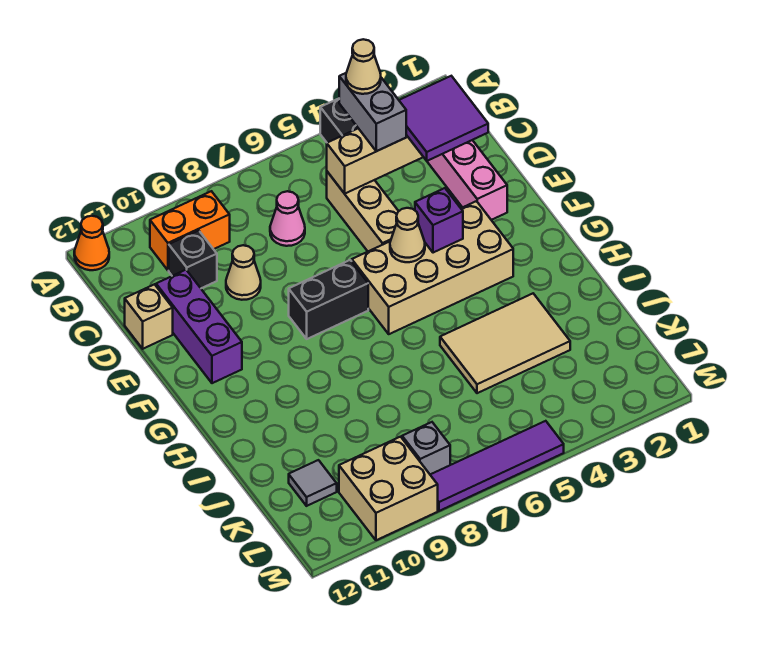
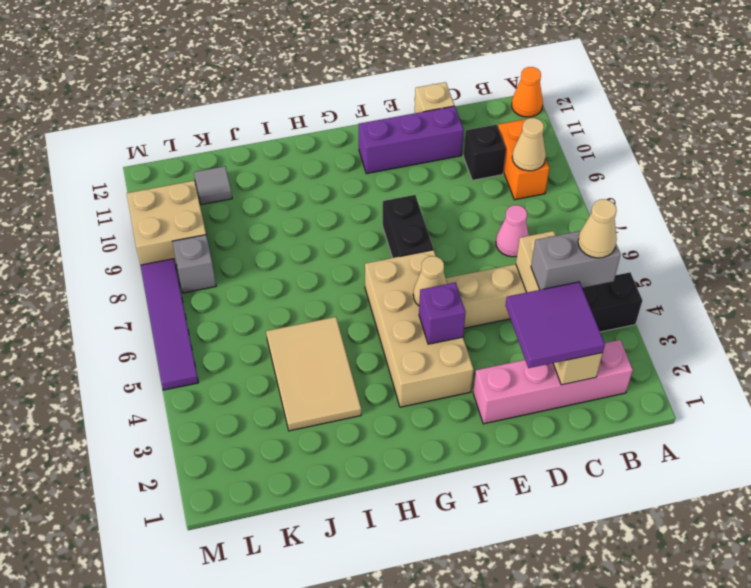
tan 1x1 cone [226,245,261,300] -> tan 1x1 cone moved to [512,118,546,171]

